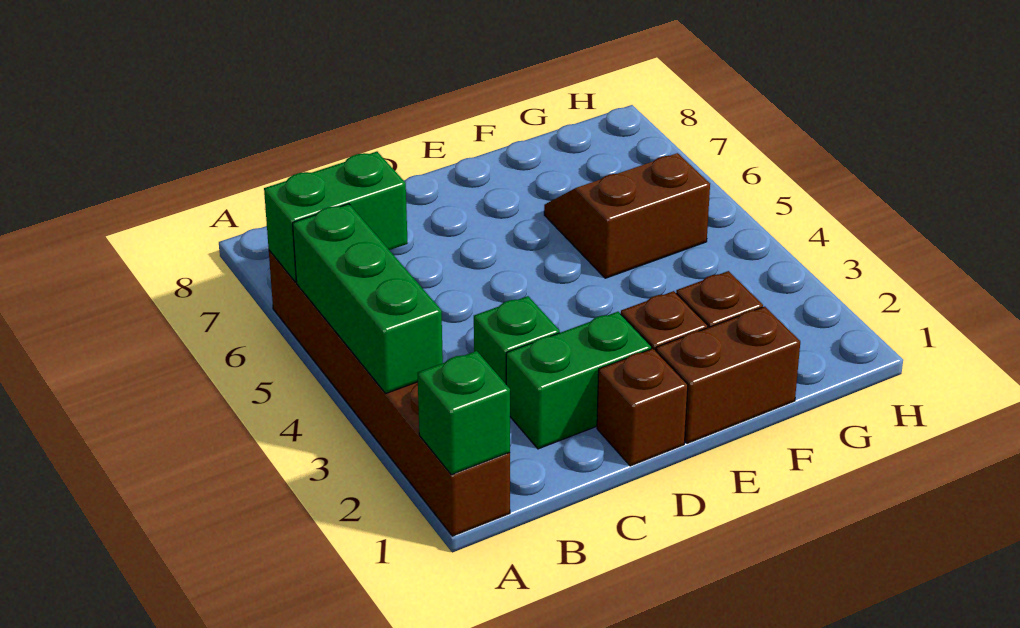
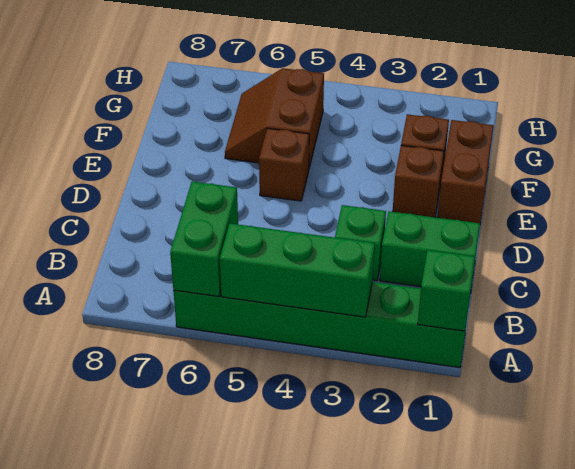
brown 1x6 brick [269,250,510,536] -> green 1x6 brick [173,282,468,368]
green 1x2 brick [506,312,652,449] -> green 1x2 brick turned to [380,211,480,293]
brown 1x1 brick [597,349,688,466] -> brown 1x1 brick moved to [259,128,309,201]

